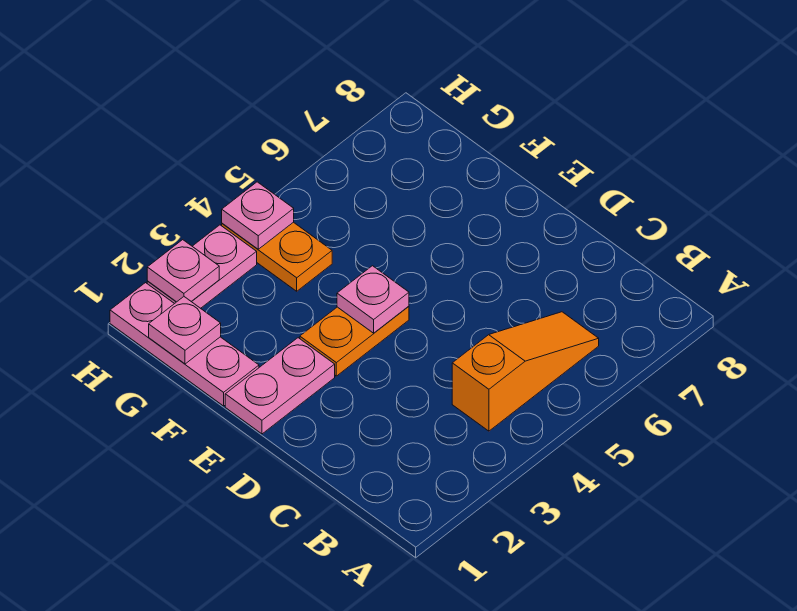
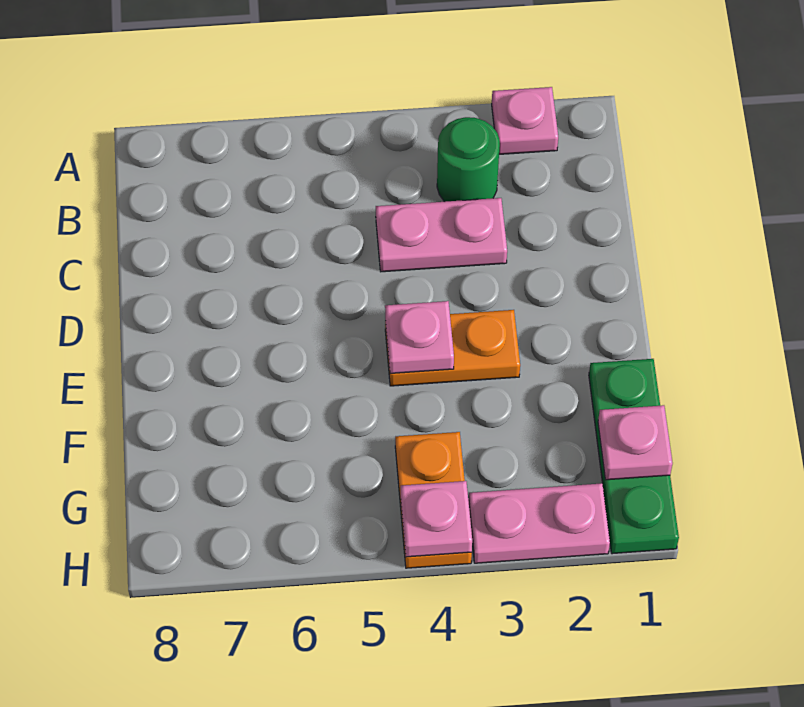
none -> green 1x1 round brick [437,117,500,202]
orange 1x3 slope [452,312,599,431] -> none
pink 1x2 plate [225,338,335,434] -> pink 1x2 plate moved to [376,198,507,272]
pink 1x3 plate [110,283,259,406] -> green 1x3 plate [589,359,679,554]
pink 1x1 plate [147,240,219,302] -> pink 1x1 plate moved to [492,87,558,154]

